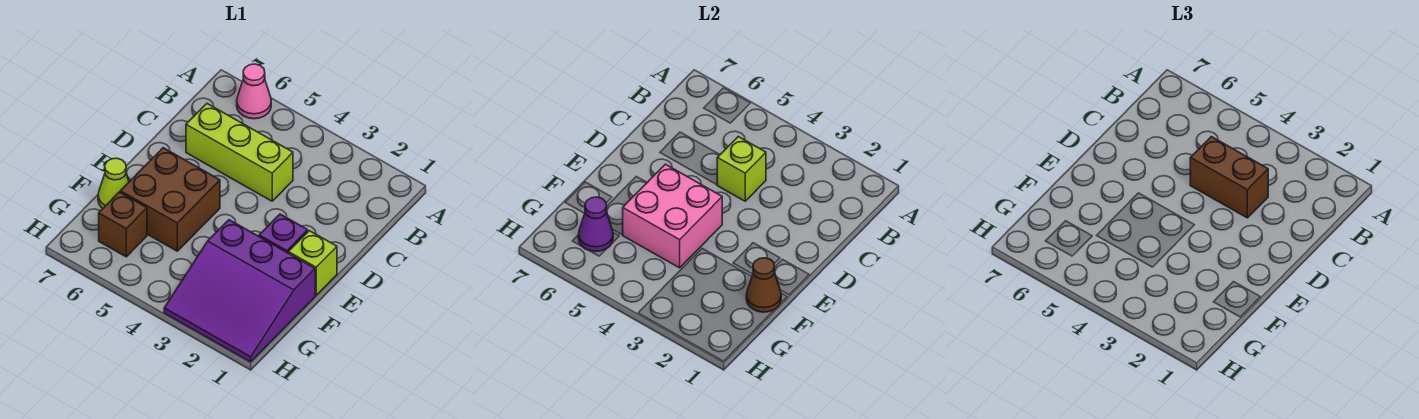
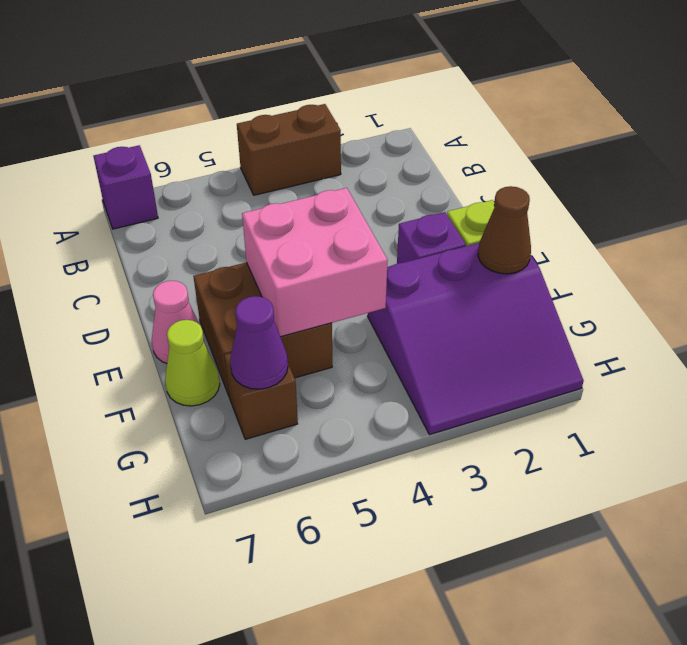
pink 1x1 cone [237,64,271,119] -> pink 1x1 cone moved to [152,281,205,363]
none -> purple 1x1 brick [94,145,158,229]
brown 1x2 brick [1190,137,1268,218] -> brown 1x2 brick moved to [237,104,341,195]
lime 1x3 brick [186,104,293,201] -> none
lime 1x1 brick [717,137,766,201] -> none

